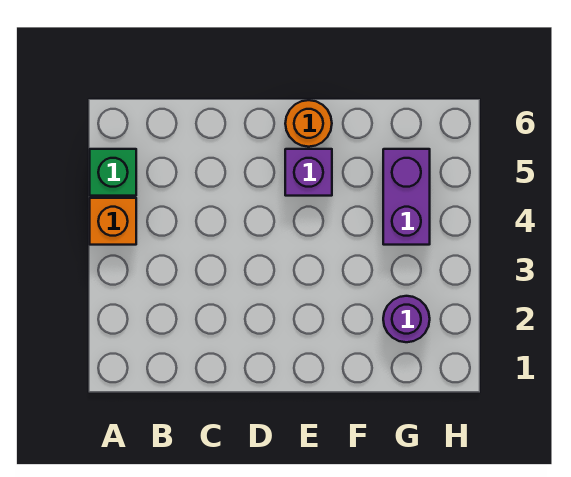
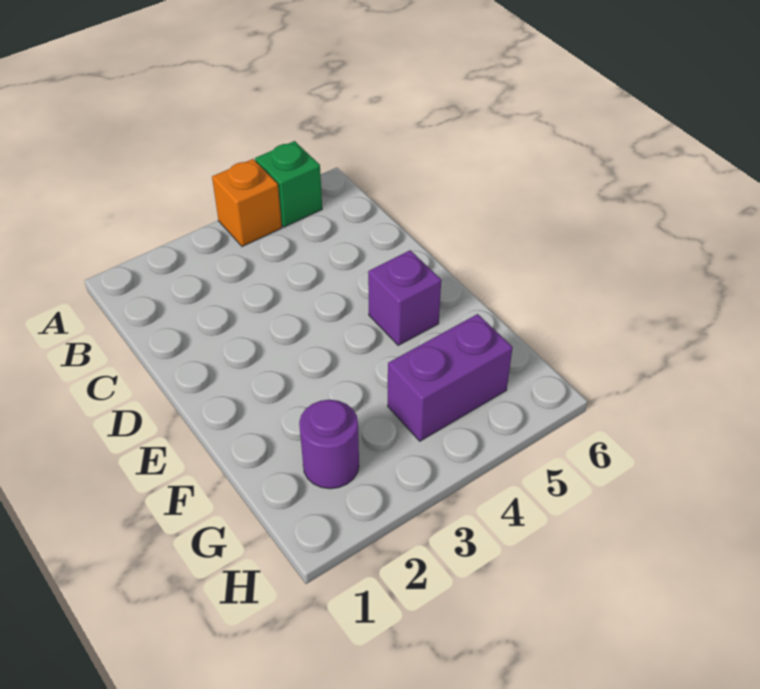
orange 1x1 round brick [285,100,332,147] -> none

